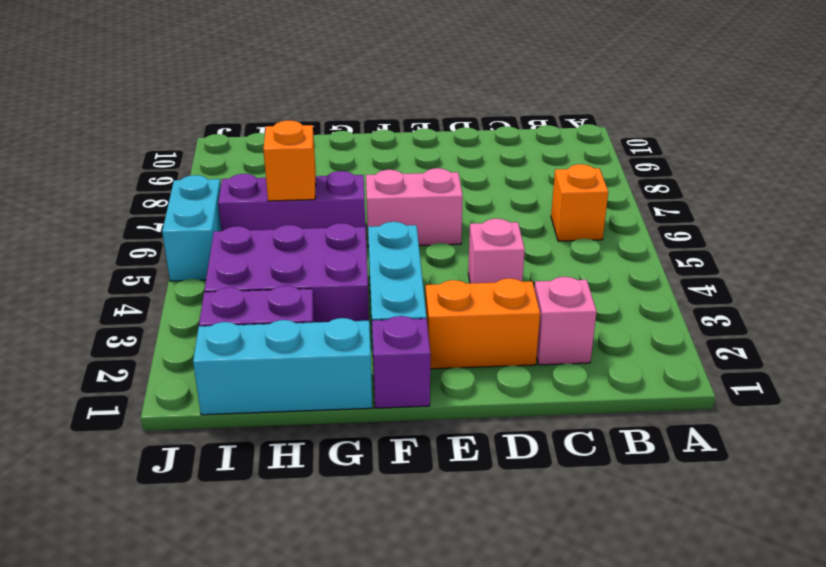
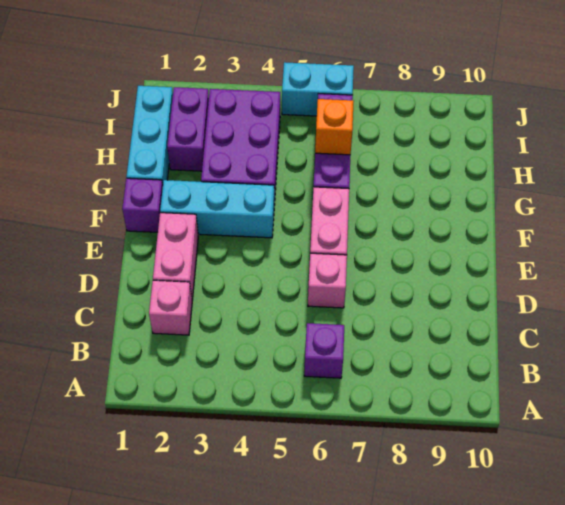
orange 1x1 brick [551,164,608,241] -> purple 1x1 brick [304,323,344,378]
orange 1x2 brick [426,279,540,369] -> pink 1x2 brick [153,213,198,300]
pink 1x1 brick [468,219,525,283] -> pink 1x1 brick moved to [308,253,347,308]

